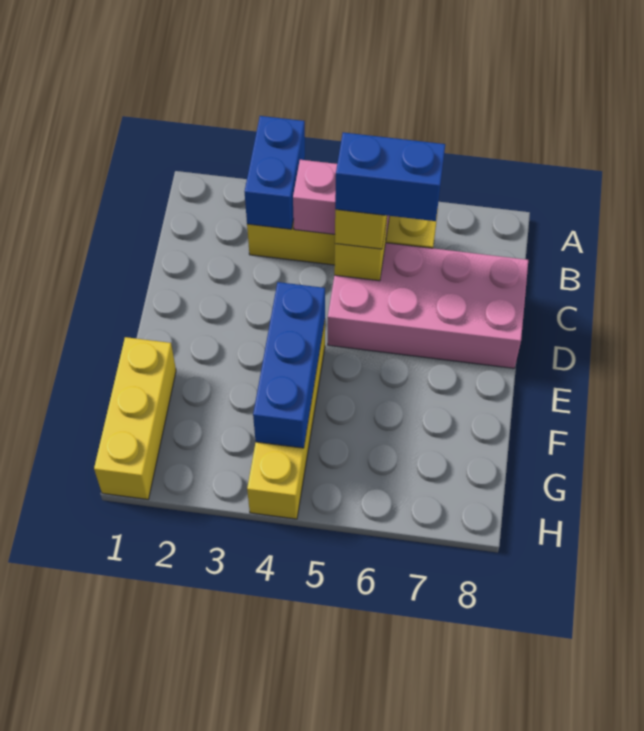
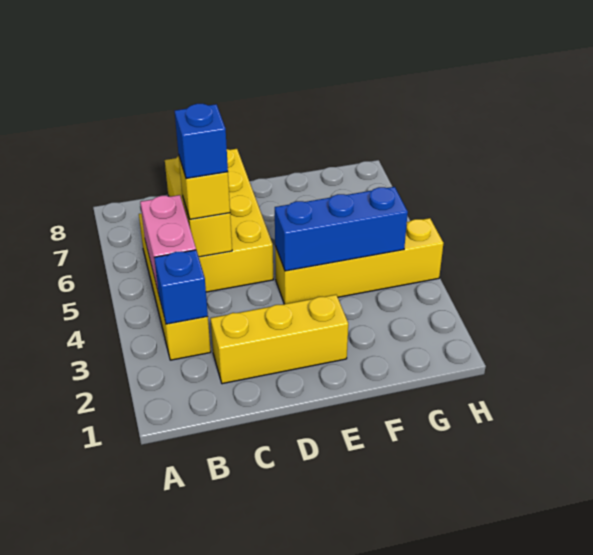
blue 1x2 brick [245,116,305,229] -> blue 1x1 brick [154,250,208,324]
pink 2x4 brick [328,243,528,368] -> yellow 2x4 brick [165,149,273,292]
blue 1x2 brick [335,132,445,221] -> blue 1x1 brick [175,104,228,179]
yellow 1x3 brick [94,337,176,499] -> yellow 1x3 brick moved to [210,295,348,384]

